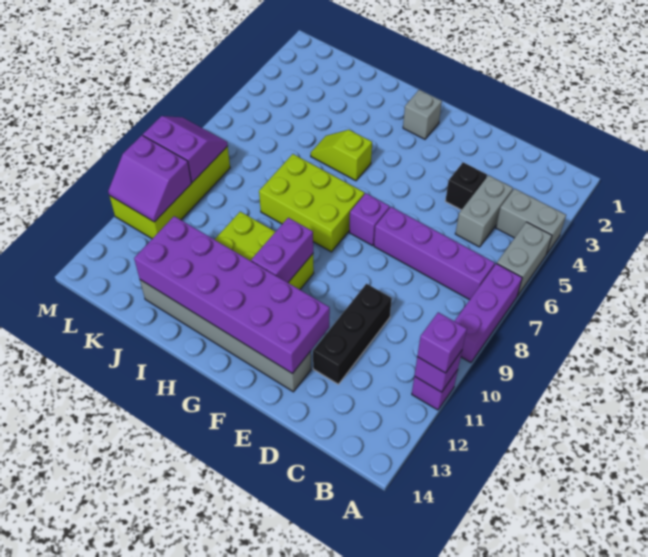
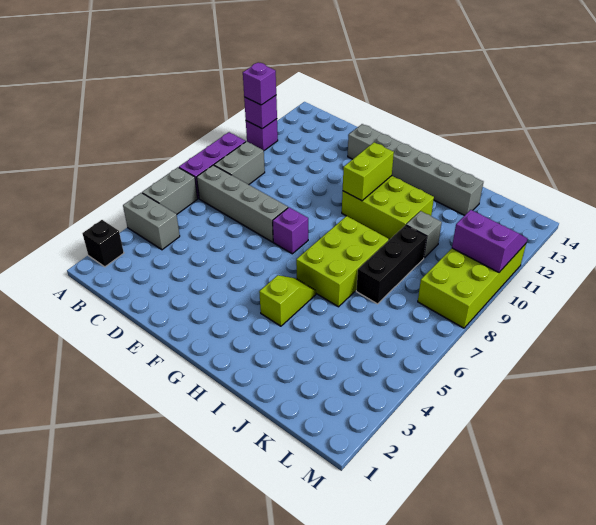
purple 1x4 brick [374,207,495,300] -> grey 1x4 brick [197,165,288,242]
grey 1x2 brick [455,175,513,247] -> grey 1x2 brick moved to [214,141,265,185]
black 1x1 brick [445,162,487,210] -> black 1x1 brick moved to [83,220,124,267]
black 1x3 brick [313,284,392,384] -> black 1x3 brick moved to [356,225,427,304]
purple 2x6 brick [134,216,330,374] -> none
grey 1x1 brick [403,90,442,139] -> grey 1x1 brick moved to [406,211,442,258]
lime 2x3 brick [259,154,364,252] -> lime 2x3 brick turned to [296,216,389,307]
purple 1x2 brick [251,218,313,282] -> lime 1x2 brick [343,142,394,201]
lime 1x2 slope [311,130,372,181] -> lime 1x2 slope turned to [259,275,316,326]
purple 2x2 slope [143,116,228,182] -> none

